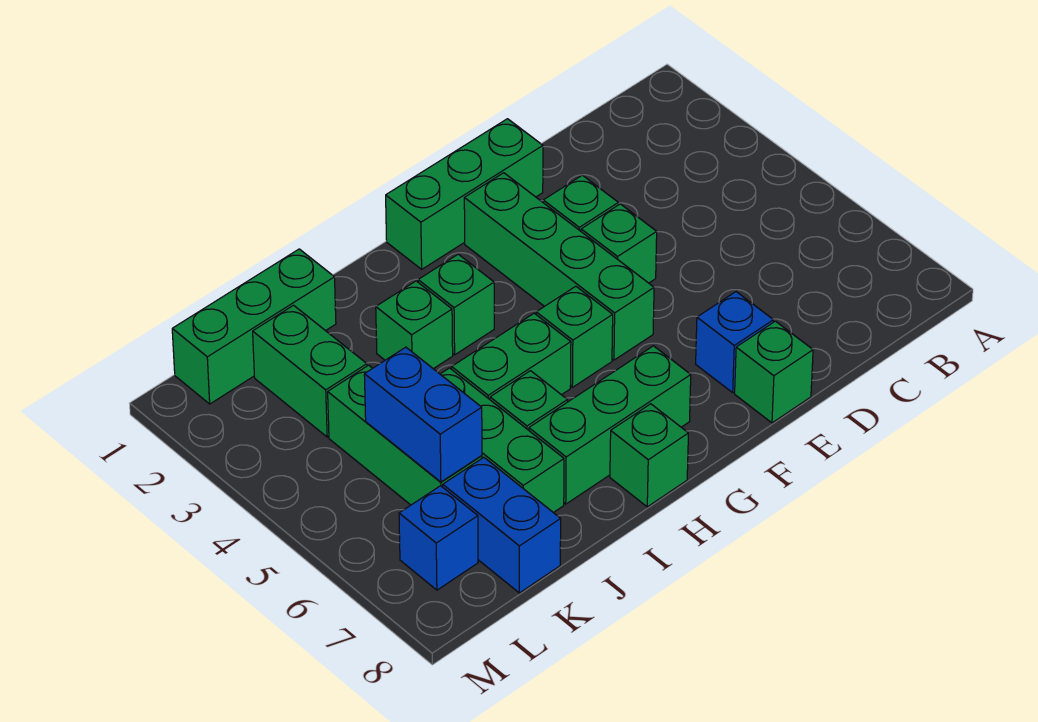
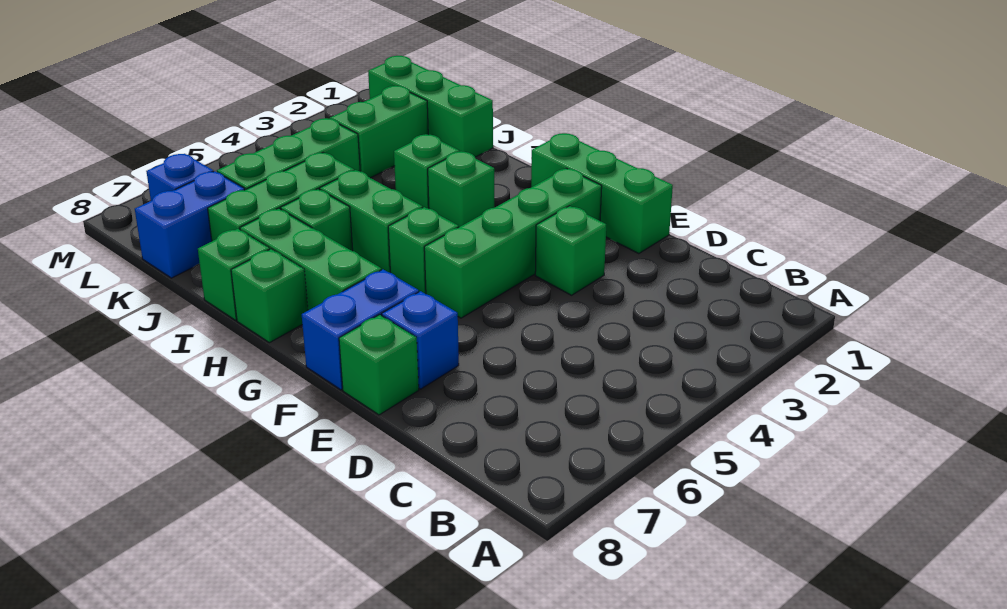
green 1x1 brick [581,204,657,283] -> green 1x1 brick moved to [198,229,270,320]
blue 1x2 brick [364,347,482,482] -> blue 1x2 brick moved to [302,269,419,390]

